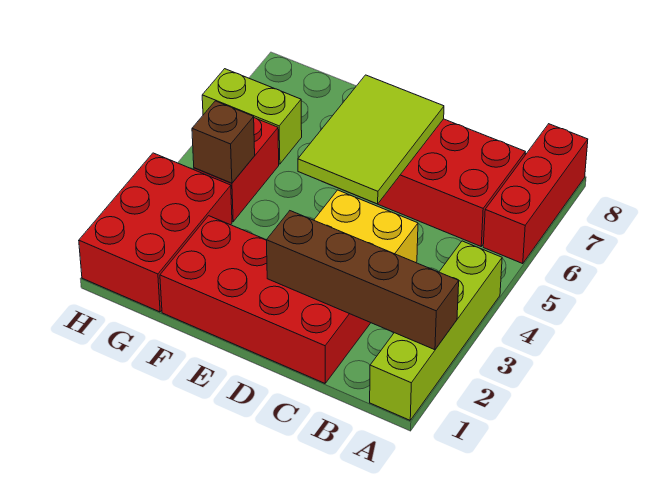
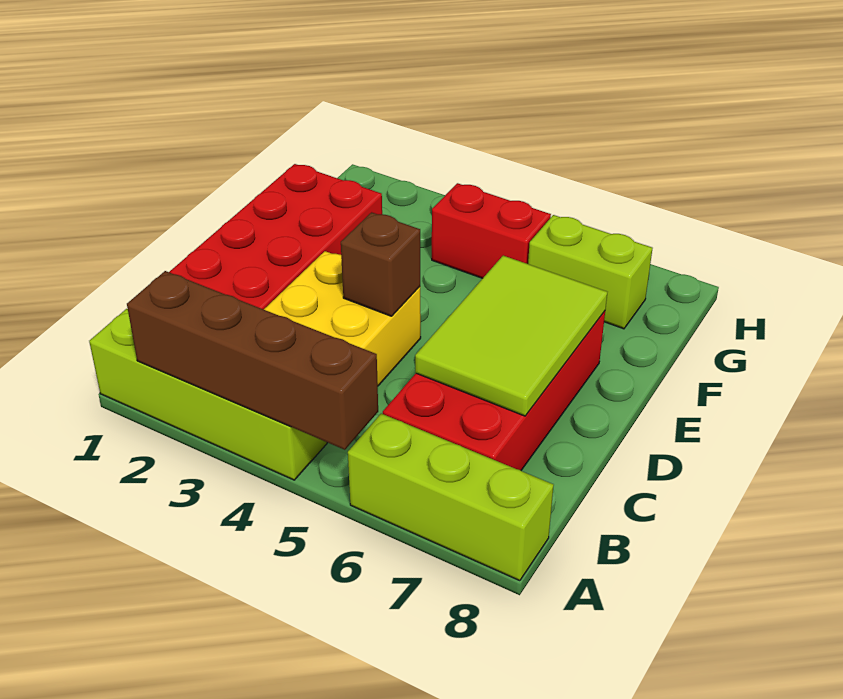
brown 1x4 brick [266,211,459,350] -> brown 1x4 brick turned to [127,271,378,450]
red 1x3 brick [483,124,588,264] -> lime 1x3 brick [348,414,554,581]
lime 2x3 tile [298,75,444,204] -> lime 2x3 tile turned to [415,256,607,416]
red 2x3 brick [79,153,232,312] -> none
brown 1x1 brick [192,101,255,183] -> brown 1x1 brick moved to [341,212,420,316]
lime 1x2 brick [202,69,302,164] -> lime 1x2 brick turned to [528,215,653,329]

